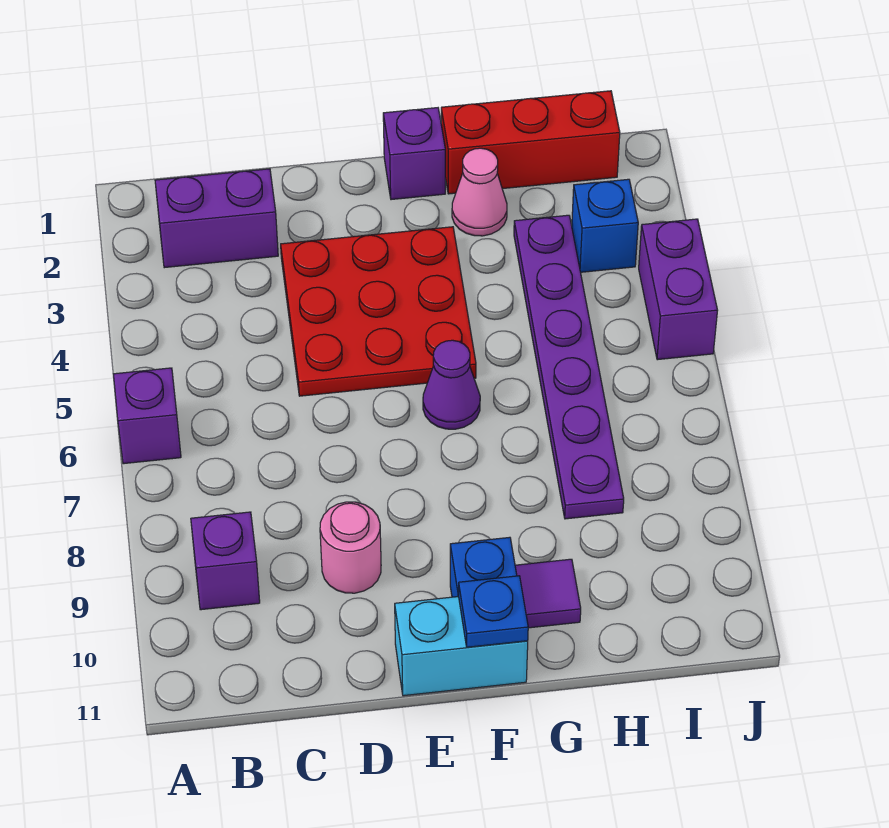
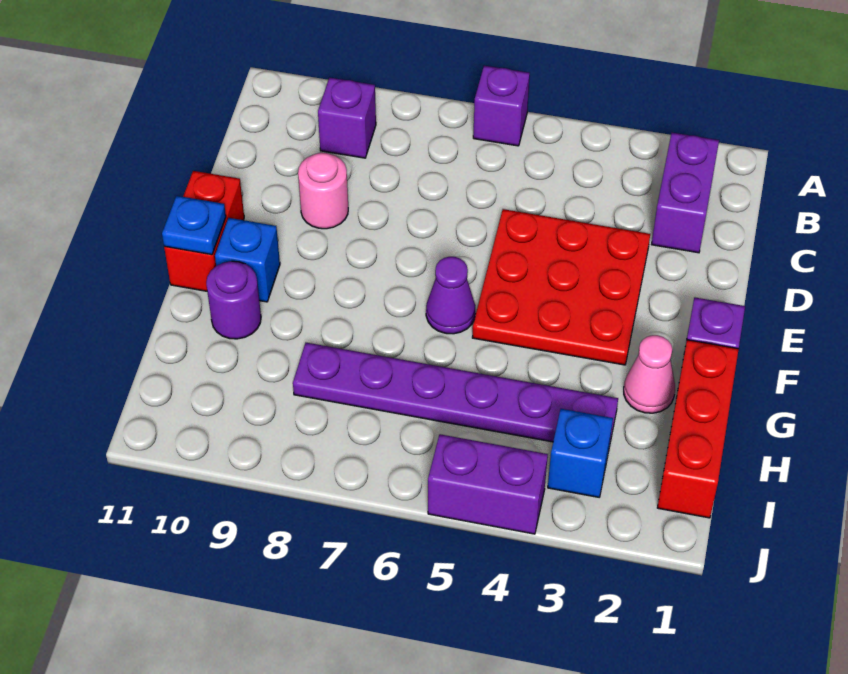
cyan 1x2 brick [395,597,528,696] -> red 1x2 brick [164,171,244,291]
purple 1x1 tile [515,559,581,628] -> purple 1x1 round brick [206,261,261,339]

